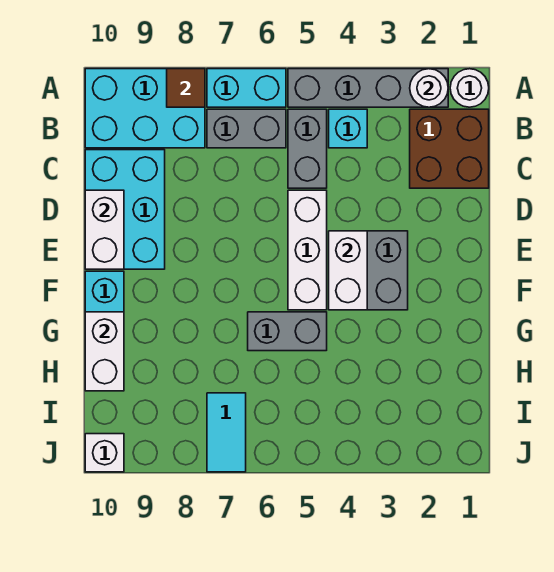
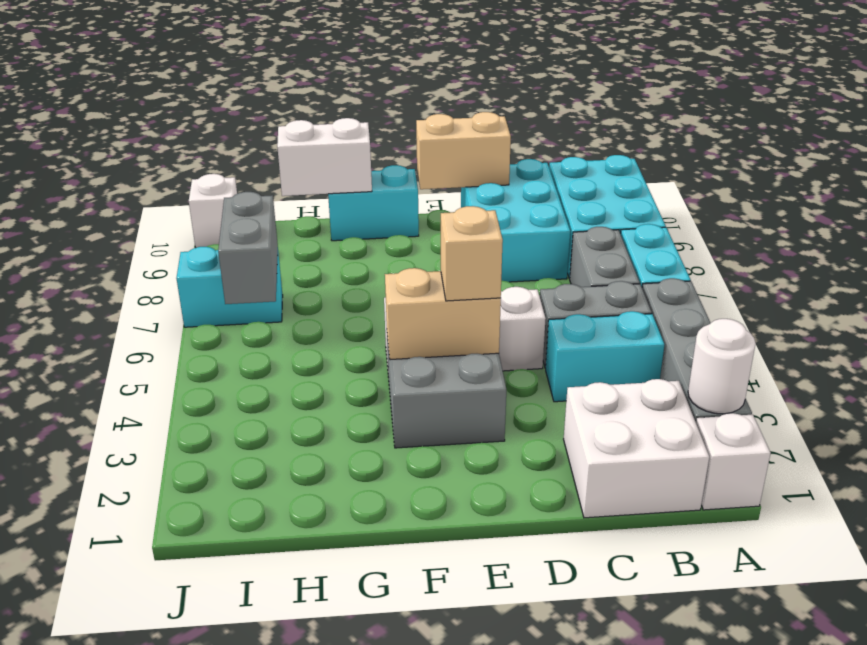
white 1x1 round brick [450,69,489,107] -> white 1x1 brick [696,413,771,510]
brown 1x1 tile [167,69,205,107] -> none
brown 2x2 brick [410,109,489,188] -> white 2x2 brick [564,379,709,518]
cyan 1x1 brick [329,109,367,148] -> cyan 1x2 brick [546,311,664,402]
cyan 2x3 brick [85,150,165,269] -> cyan 2x3 brick turned to [461,159,570,282]
white 1x2 brick [85,190,124,269] -> tan 1x2 brick [416,112,511,189]
white 1x2 brick [329,231,367,310] -> tan 1x2 brick [385,268,501,360]
none -> tan 1x1 brick [441,206,503,301]
grey 1x2 brick [248,312,327,351] -> grey 1x2 brick moved to [218,192,278,304]
cyan 1x2 tile [207,393,246,472] -> cyan 1x2 brick [176,247,283,327]

